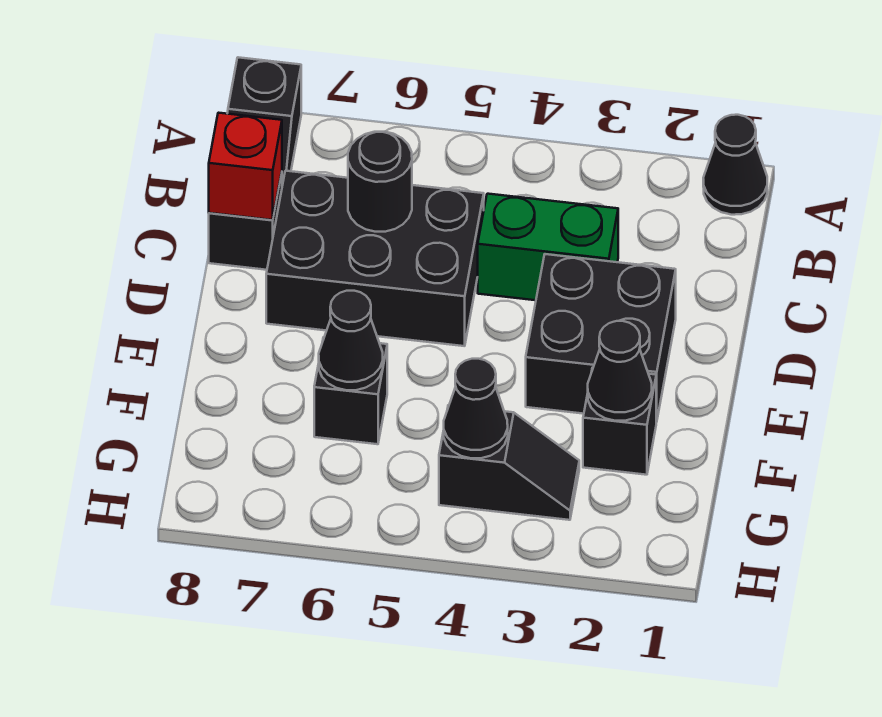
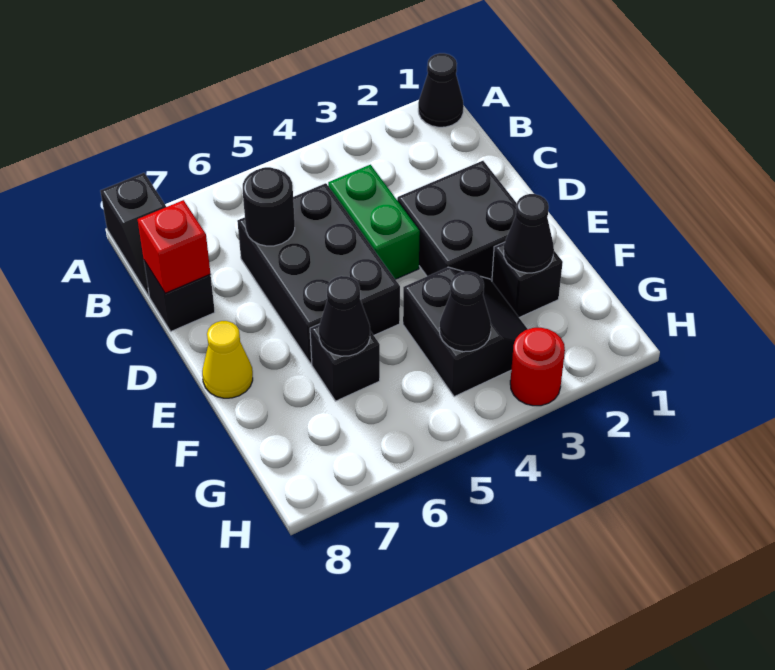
green 1x2 brick [478,194,618,300] -> green 1x2 brick turned to [328,165,420,279]
black 2x3 brick [266,171,484,346] -> black 2x3 brick turned to [237,183,400,364]
none -> yellow 1x1 cone [202,321,253,398]
black 1x2 slope [439,405,579,520] -> black 2x2 slope [403,267,528,397]
none -> red 1x1 round brick [510,328,565,406]

